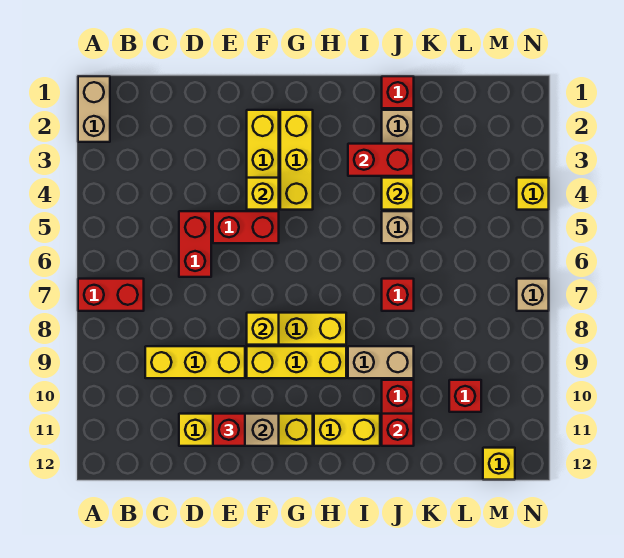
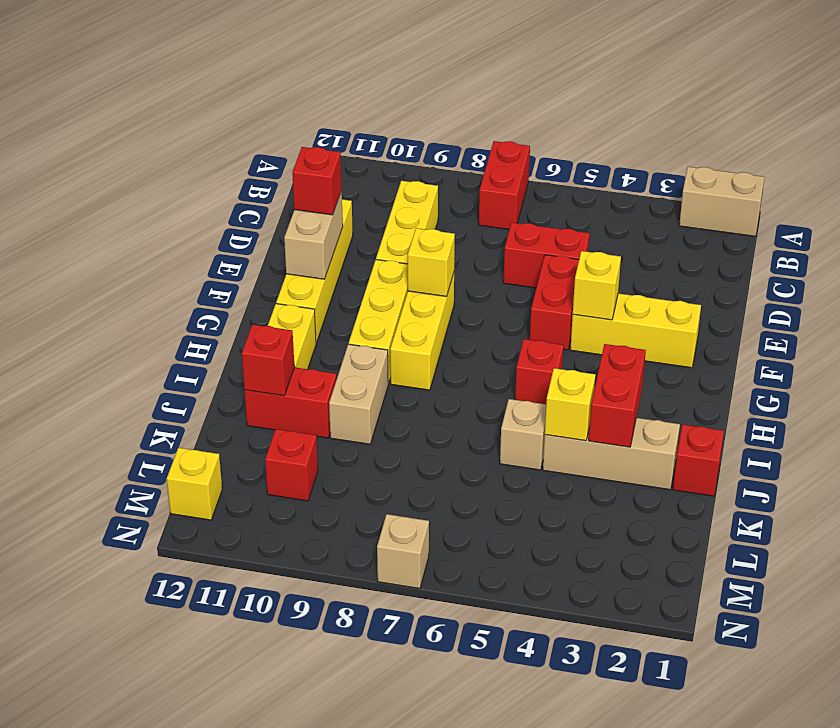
yellow 1x3 brick [280,110,313,210] -> none
red 1x1 brick [382,279,414,311] -> red 1x1 brick moved to [515,339,563,404]
yellow 1x1 brick [517,178,549,210] -> none

